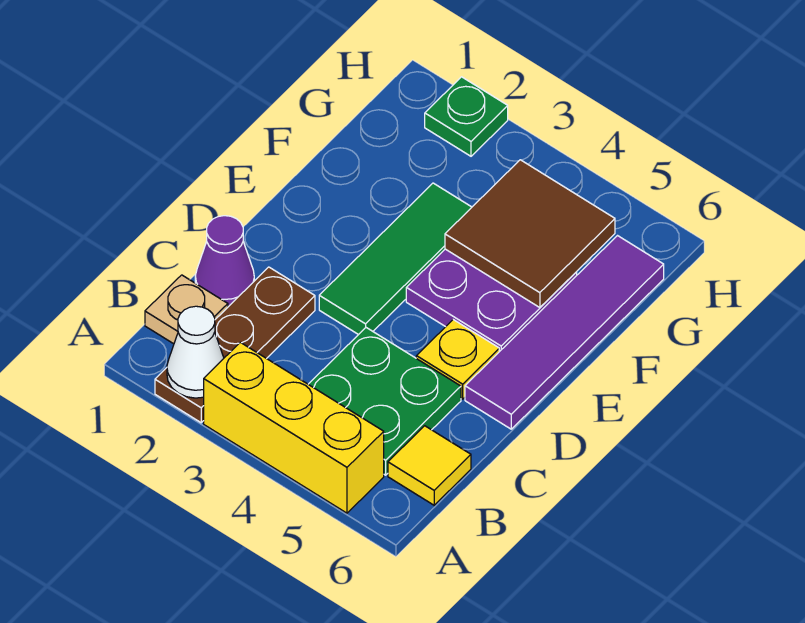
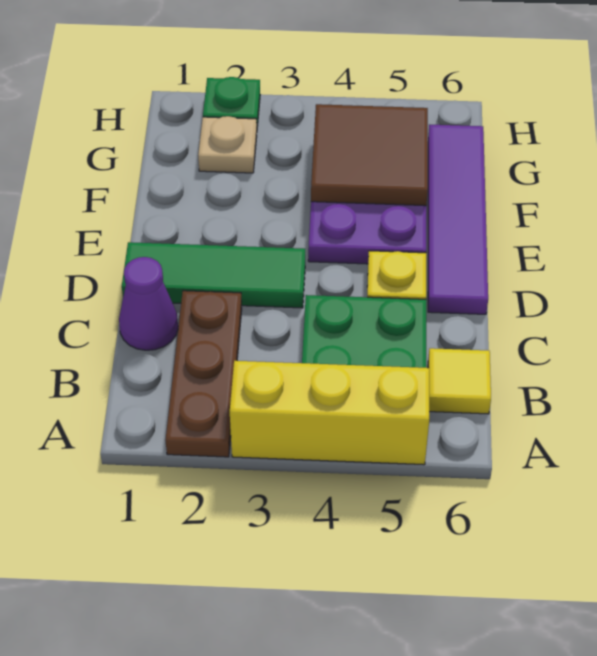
white 1x1 cone [167,306,224,398] -> none
tan 1x1 plate [145,275,228,344] -> tan 1x1 plate moved to [198,116,257,173]
green 1x3 tile [319,183,472,335] -> green 1x3 tile turned to [122,242,305,308]

